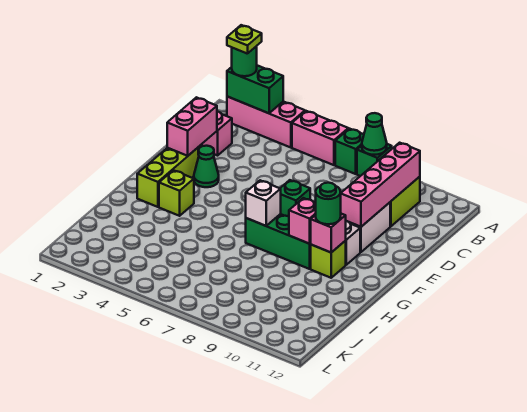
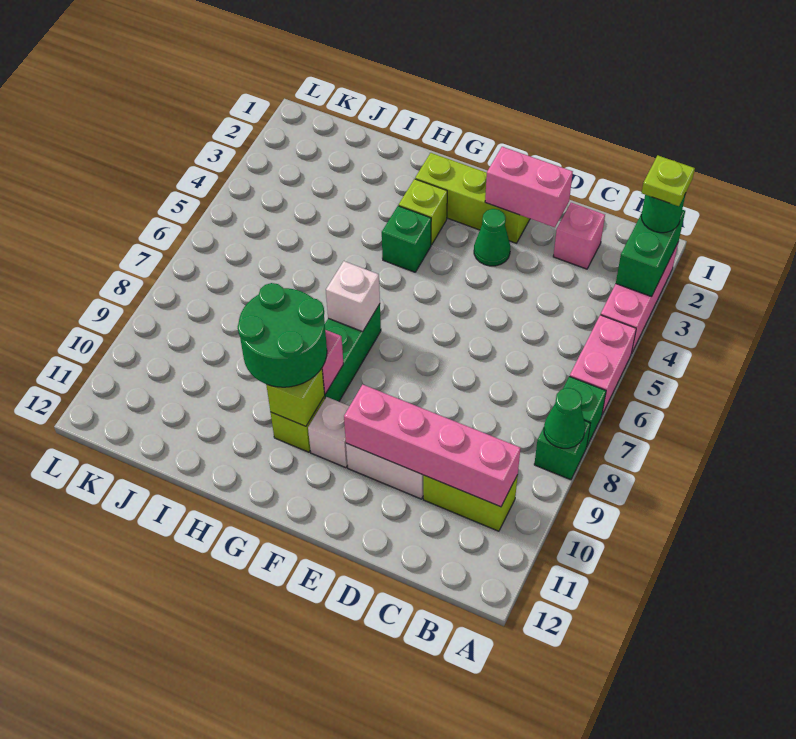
green 1x1 brick [280,180,310,216] -> green 1x1 brick moved to [382,206,431,272]
pink 1x1 brick [311,214,346,252] -> lime 1x1 brick [266,368,325,426]
green 1x1 round brick [316,183,341,224] -> green 2x2 round brick [238,283,327,387]

